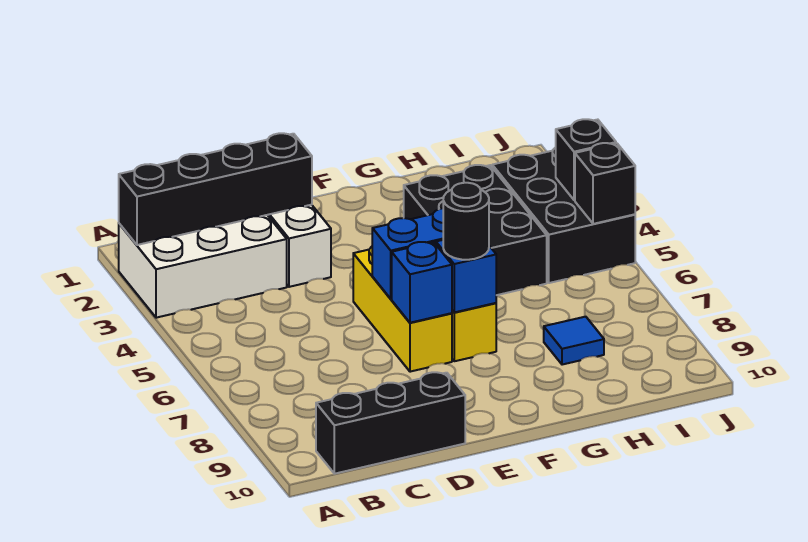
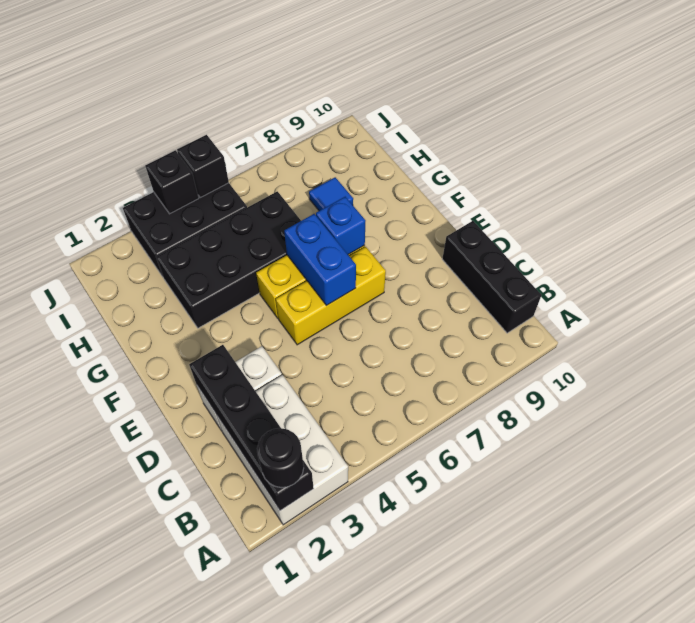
blue 1x1 brick [392,242,452,323] -> none
black 1x1 round brick [443,183,489,260] -> black 1x1 round brick moved to [257,428,304,488]
black 2x3 brick [404,165,547,295] -> black 2x4 brick [156,191,301,328]

